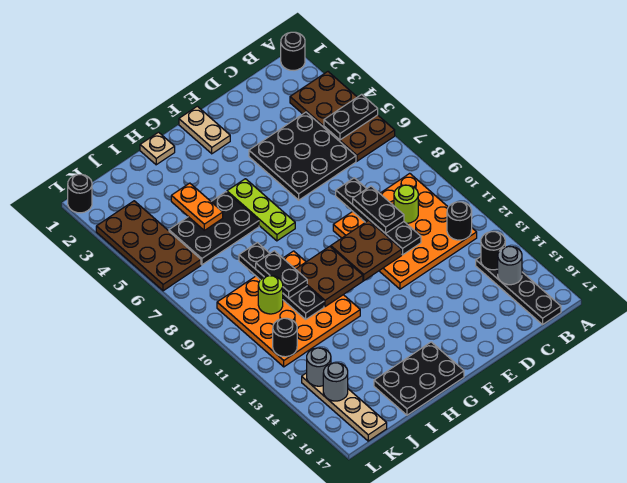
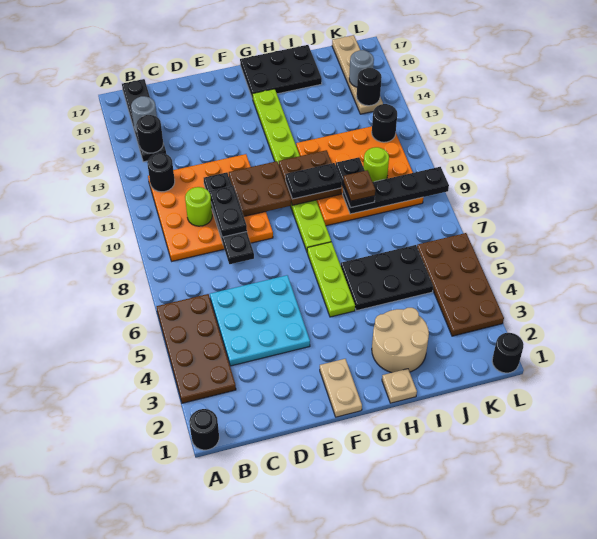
black 1x2 plate [324,94,378,140] -> black 1x2 plate moved to [286,163,342,199]
black 3x3 plate [249,112,356,200] -> cyan 3x3 plate [210,275,310,366]
none -> lime 1x8 plate [252,89,331,251]
none -> tan 2x2 round brick [372,308,429,373]
orange 1x2 plate [171,183,223,230] -> none
black 1x4 plate [239,243,324,319] -> black 1x4 plate turned to [343,167,449,214]
none -> brown 1x1 plate [343,170,375,201]
grey 1x1 round brick [307,348,331,386] -> black 1x1 round brick [357,68,382,106]

